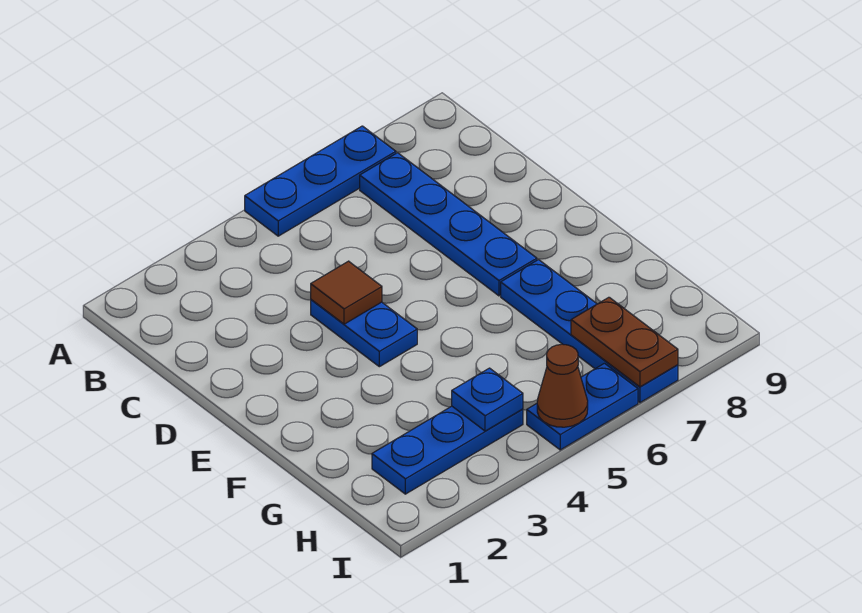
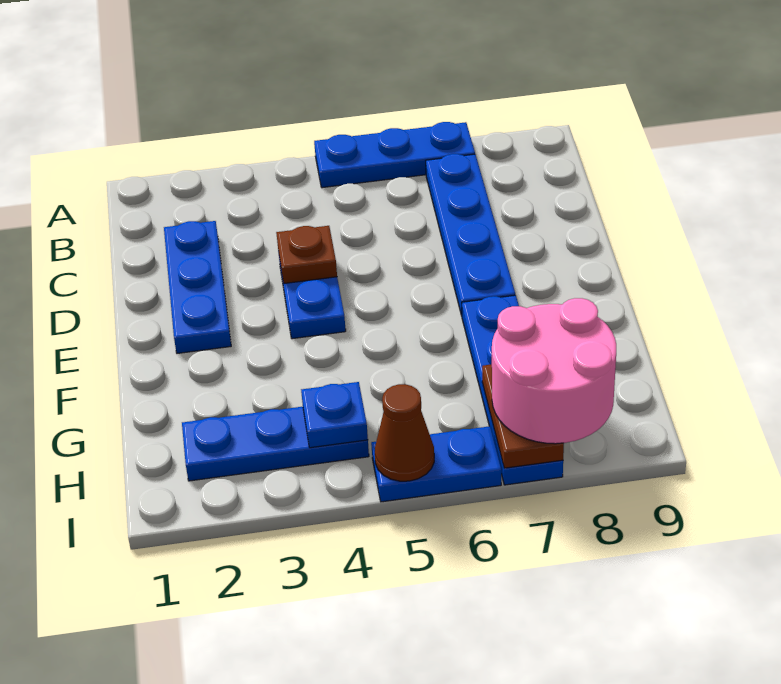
none -> blue 1x3 plate [164,221,231,353]
brown 1x1 tile [311,261,382,324] -> brown 1x1 plate [276,226,337,284]
none -> pink 2x2 round brick [492,298,616,444]

